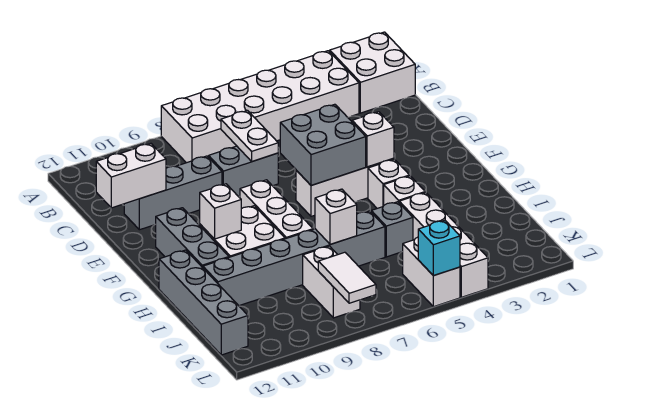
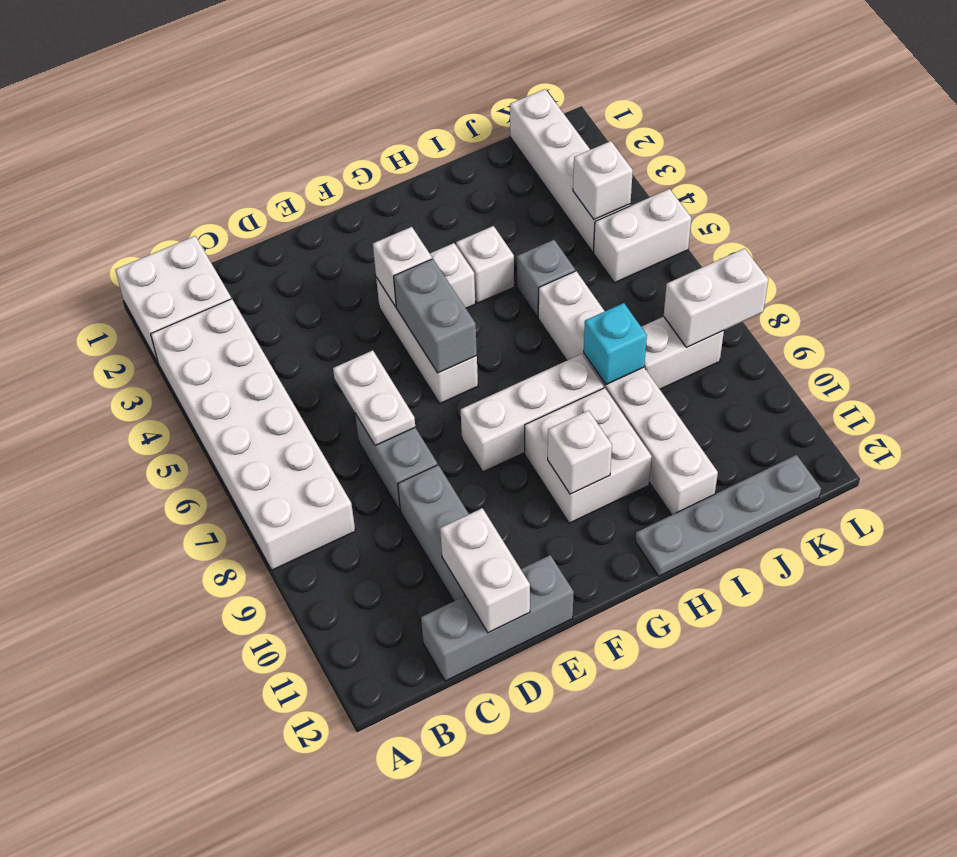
white 1x2 plate [221,111,278,161] -> white 1x2 plate turned to [333,350,415,446]
grey 2x2 brick [280,104,366,185] -> grey 1x2 brick [394,259,477,373]
grey 1x3 brick [156,208,229,268] -> grey 1x3 brick moved to [421,555,574,681]
grey 1x4 brick [159,250,248,355] -> grey 1x4 plate [635,455,821,576]
white 1x4 brick [399,192,488,297] -> white 1x4 brick turned to [510,89,630,252]
grey 1x6 brick [203,211,385,306] -> white 1x6 brick [538,271,718,515]
white 1x1 brick [315,189,357,244] -> white 1x1 brick moved to [573,141,633,220]
white 1x2 tile [318,252,376,303] -> white 1x2 brick [664,248,768,348]
cyan 1x1 brick [418,220,460,276] -> cyan 1x1 brick moved to [584,303,647,384]

